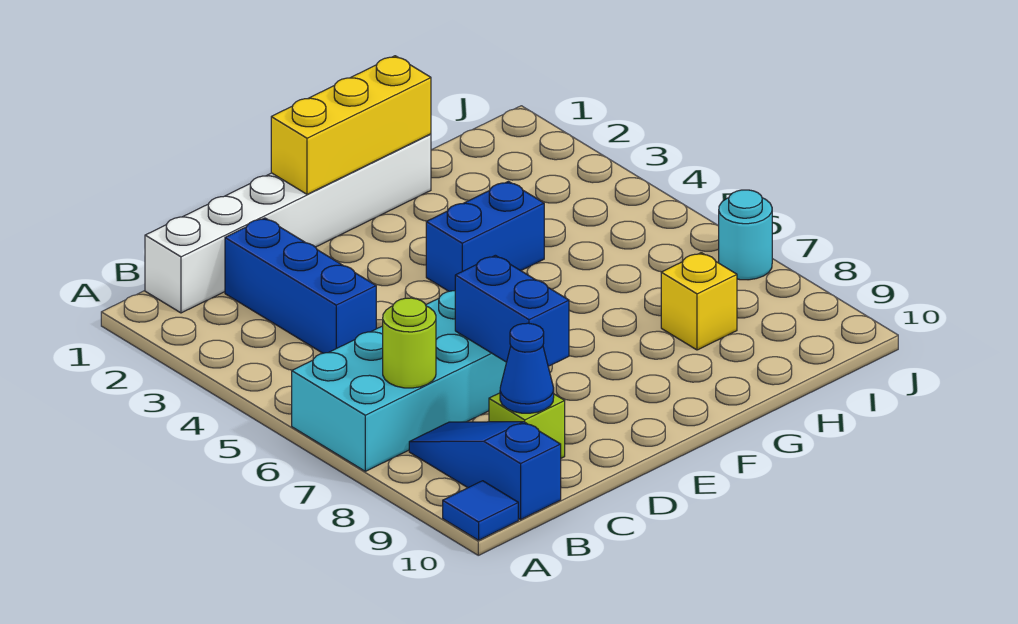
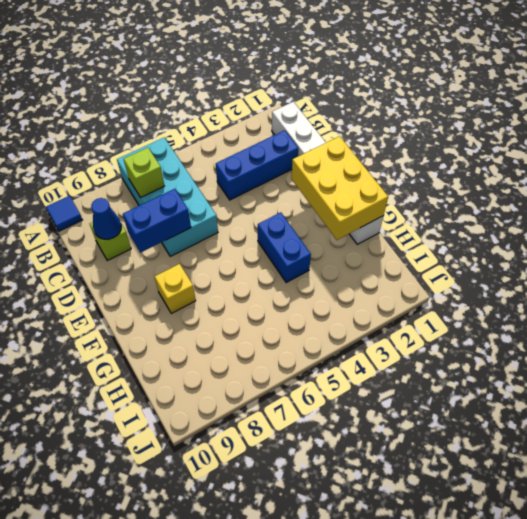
lime 1x1 round brick [383,298,436,388] -> lime 1x1 brick [124,148,164,198]
blue 1x3 slope [409,422,561,520] -> none
yellow 1x3 brick [271,56,431,194] -> yellow 2x3 brick [291,136,388,240]
yellow 1x1 brick [661,253,737,350] -> yellow 1x1 brick moved to [155,264,196,313]
cyan 1x1 round brick [719,190,772,280] -> none

